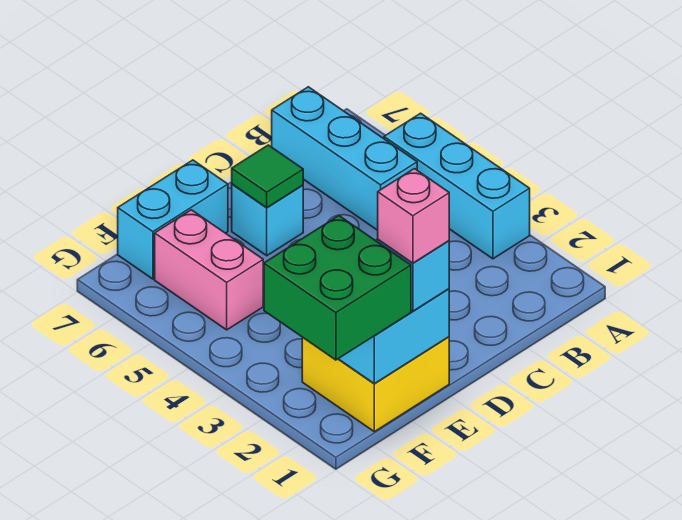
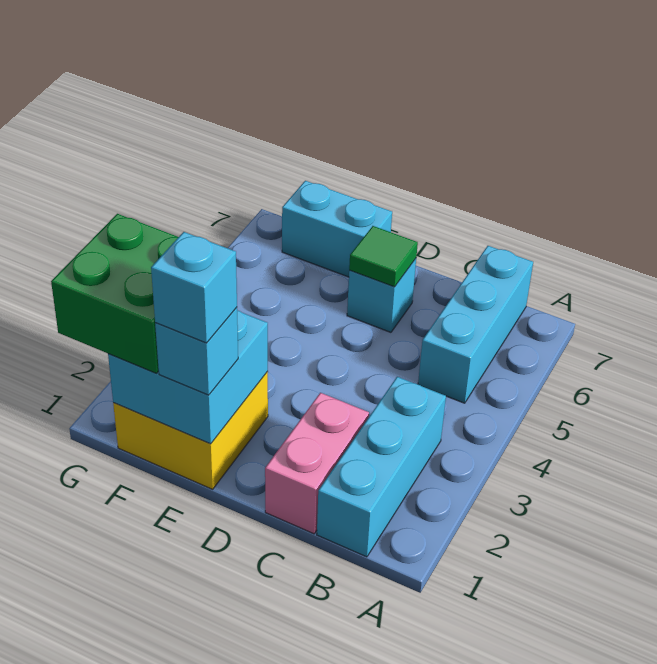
cyan 1x3 brick [384,113,530,259] -> cyan 1x3 brick moved to [317,377,446,557]
pink 1x1 brick [378,169,449,263] -> cyan 1x1 brick [151,232,237,343]
pink 1x2 brick [155,210,263,330] -> pink 1x2 brick moved to [265,393,369,534]

